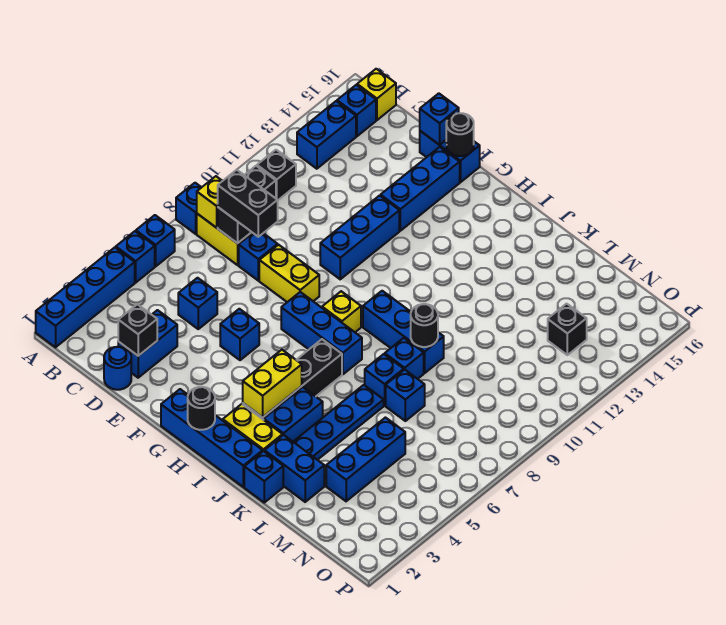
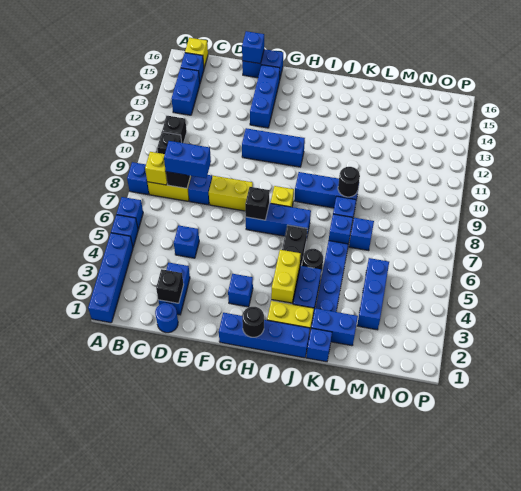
black 1x2 brick [218,170,278,237] -> blue 1x2 brick [164,141,211,178]
blue 1x1 brick [220,309,259,360] -> blue 1x1 brick moved to [228,274,253,307]
blue 1x3 brick [320,196,399,279] -> blue 1x3 brick turned to [242,128,305,167]
black 1x1 round brick [446,113,474,156] -> black 1x1 round brick moved to [302,249,323,273]
black 1x1 brick [548,304,587,355] -> black 1x1 brick moved to [245,187,269,220]

